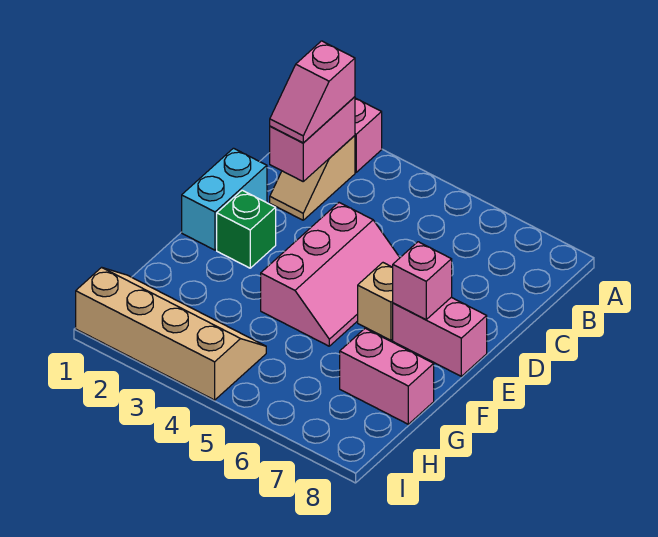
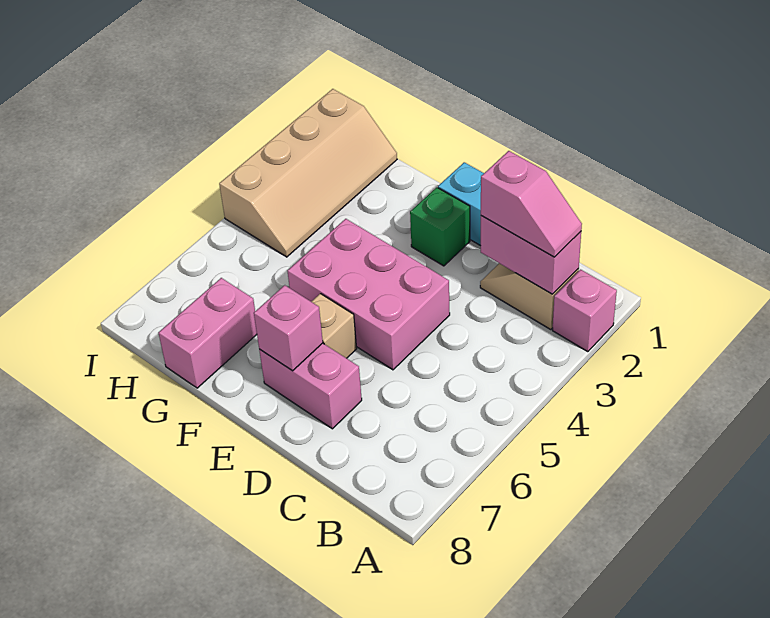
pink 1x2 slope [270,41,355,143] -> pink 1x2 slope turned to [481,151,582,257]
pink 2x3 slope [261,203,400,346] -> pink 2x3 brick [288,219,450,370]
pink 1x2 brick [393,297,487,376] -> pink 1x2 brick turned to [259,343,362,429]

